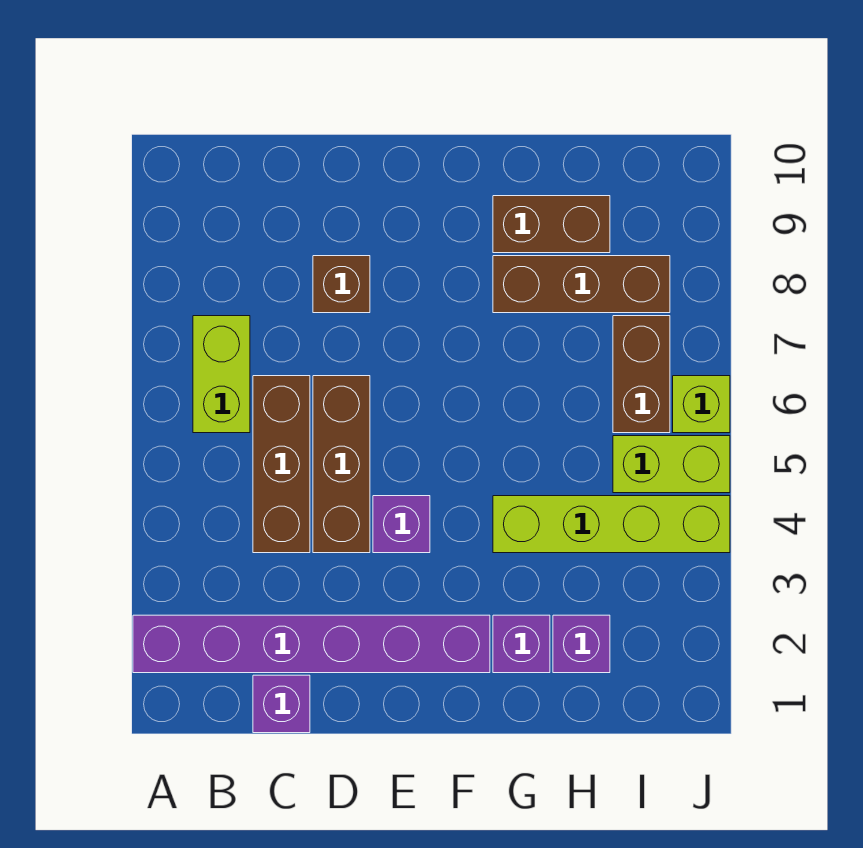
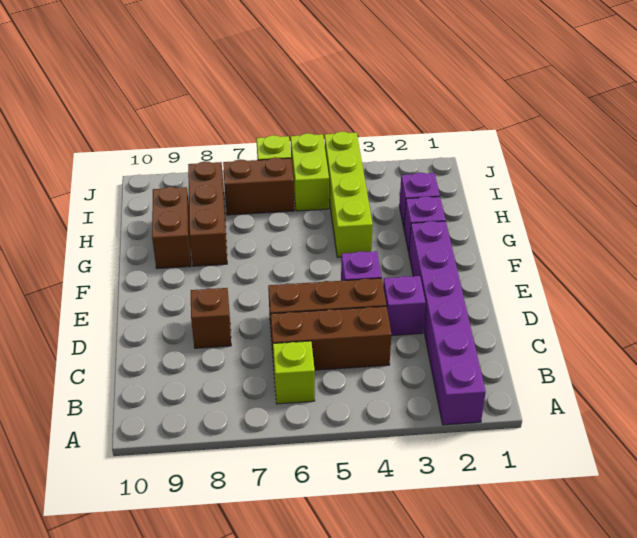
lime 1x2 brick [193,316,250,433] -> lime 1x1 brick [273,341,315,404]
purple 1x1 brick [253,675,310,733] -> purple 1x1 brick moved to [383,276,425,336]

